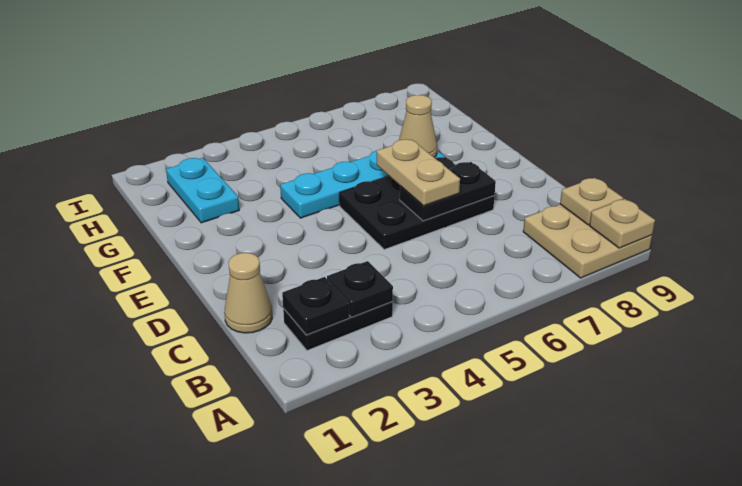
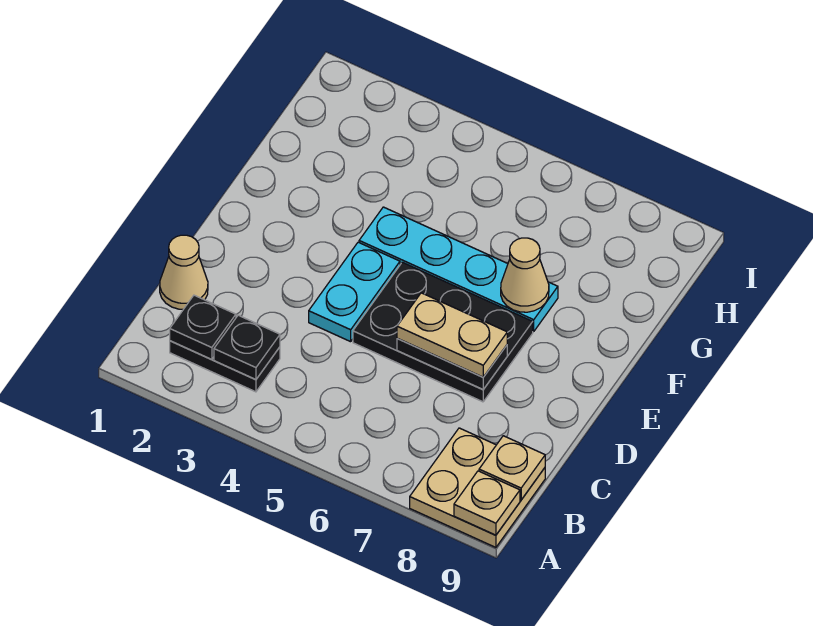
tan 1x2 plate [377,139,460,206] -> tan 1x2 plate turned to [397,293,507,377]
cyan 1x2 plate [166,158,239,223] -> cyan 1x2 plate moved to [309,242,400,342]

